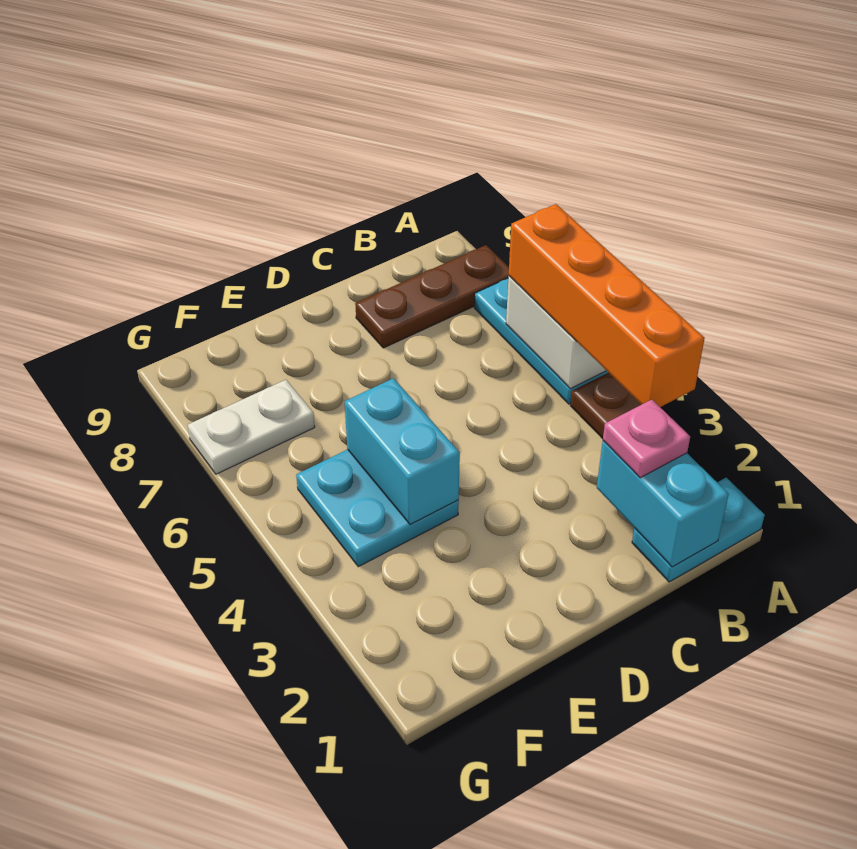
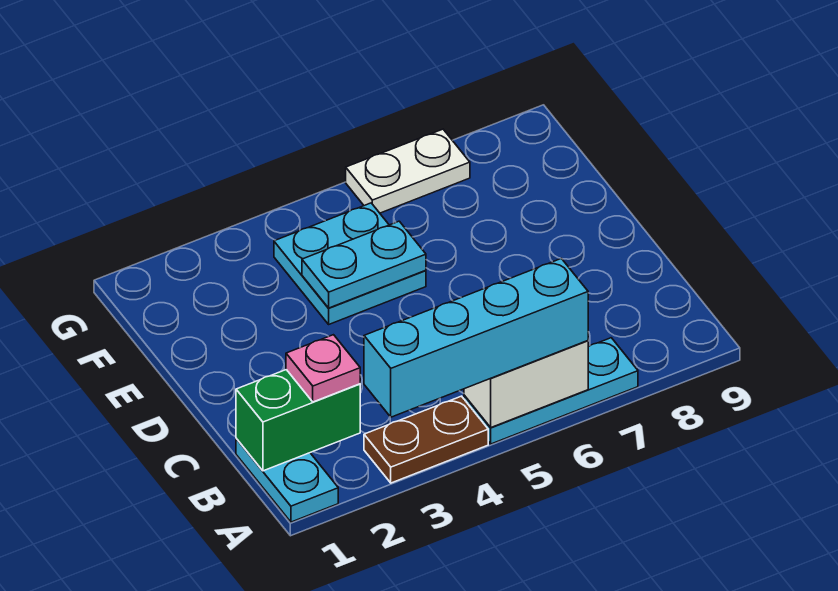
orange 1x4 brick [509,204,705,407] -> cyan 1x4 brick [364,258,588,417]
brown 1x3 plate [355,245,509,348] -> none
cyan 1x2 brick [597,441,729,567] -> green 1x2 brick [236,370,360,471]
cyan 1x2 brick [345,378,460,525] -> cyan 1x2 plate [302,221,426,308]
white 1x2 plate [188,380,315,474] -> white 1x2 plate turned to [346,129,470,213]

